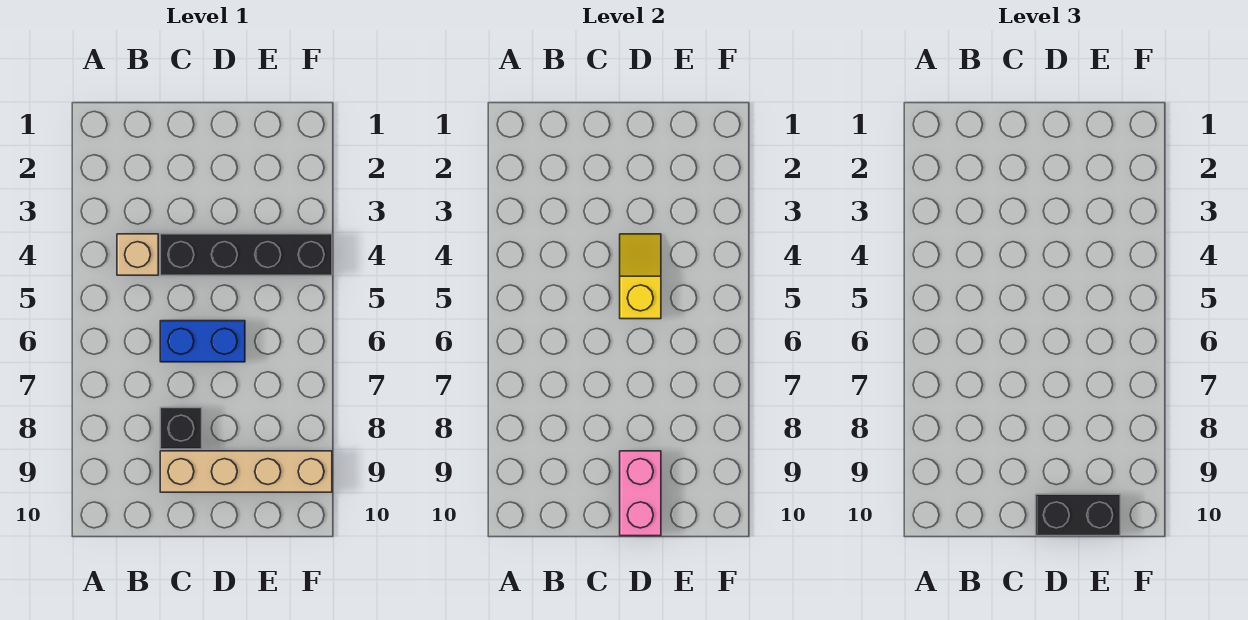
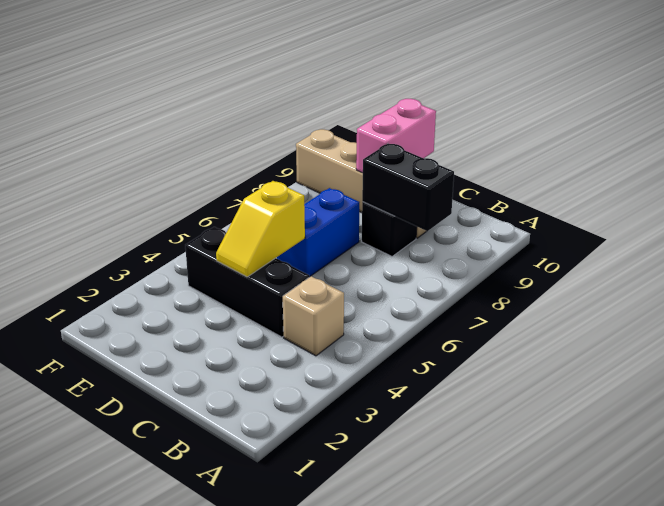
black 1x4 brick [160,234,332,275] -> black 1x3 brick [185,227,309,337]
blue 1x2 brick [160,321,245,362] -> blue 1x2 brick turned to [277,188,359,277]
black 1x2 brick [1036,494,1120,536] -> black 1x2 brick moved to [362,144,454,231]

